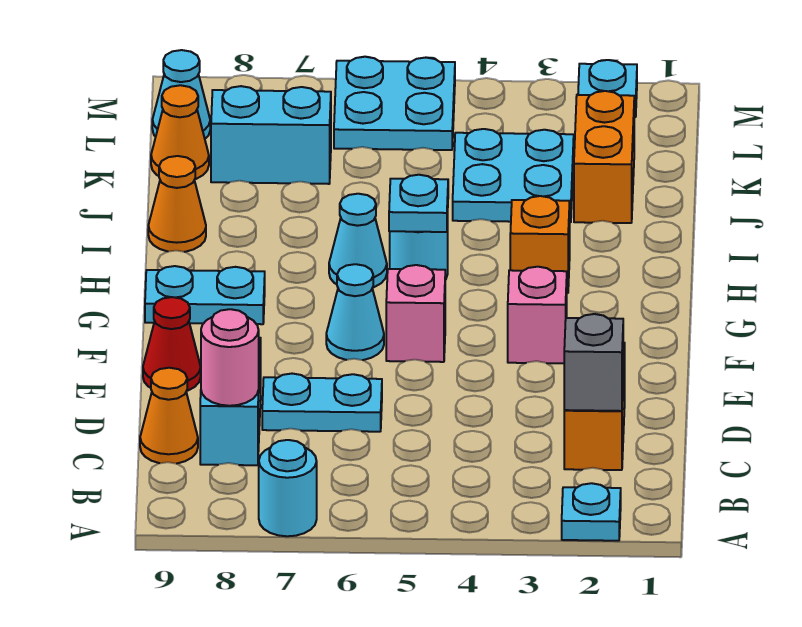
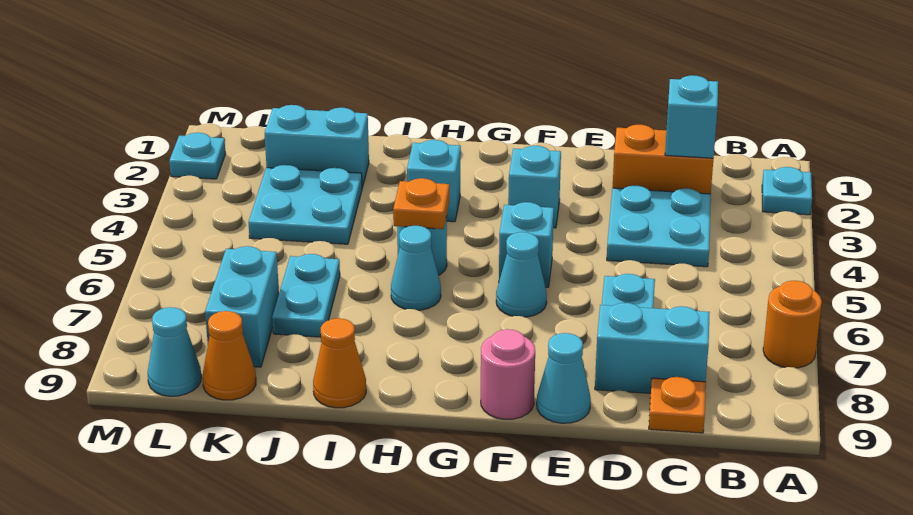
cyan 1x1 round brick [259,440,317,536] -> orange 1x1 round brick [763,281,822,368]
grey 1x1 brick [564,314,623,411] -> cyan 1x1 brick [665,75,718,158]
pink 1x1 round brick [201,309,259,406] -> pink 1x1 round brick moved to [481,329,535,419]
orange 1x1 cone [140,368,198,464] -> orange 1x1 plate [649,377,706,433]
red 1x1 cone [143,297,201,391] -> cyan 1x1 cone [537,333,591,423]
pink 1x1 brick [508,267,567,363] -> cyan 1x1 brick [508,146,561,228]
pink 1x1 brick [386,265,445,362] -> cyan 1x1 brick [499,202,554,287]
cyan 1x2 plate [145,266,265,324] -> cyan 1x2 plate moved to [272,254,340,337]
orange 1x1 brick [510,196,570,293] -> cyan 1x1 brick [407,140,461,222]
cyan 1x1 plate [389,175,448,232] -> orange 1x1 plate [393,178,449,229]
orange 1x2 brick [574,91,634,223] -> cyan 1x2 brick [265,105,369,188]
cyan 2x2 plate [334,57,455,150] -> cyan 2x2 plate moved to [607,186,711,267]

